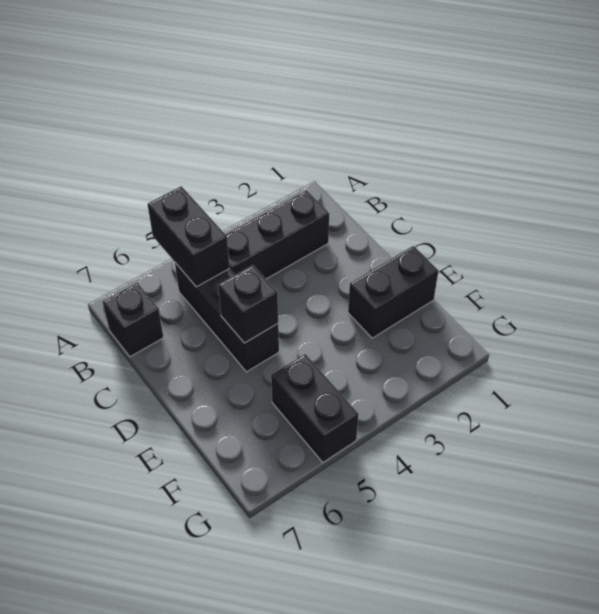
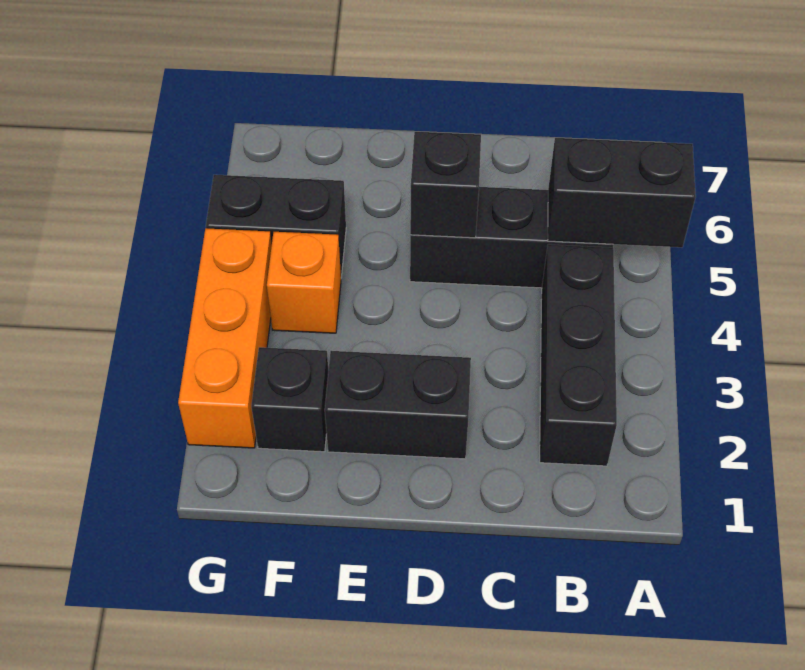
black 1x1 brick [103,283,164,357] -> black 1x1 brick moved to [251,347,329,452]
black 1x2 brick [348,246,438,338] -> black 1x2 brick turned to [325,351,471,459]
none -> orange 1x1 brick [267,232,341,333]
none -> orange 1x3 brick [178,228,272,448]

